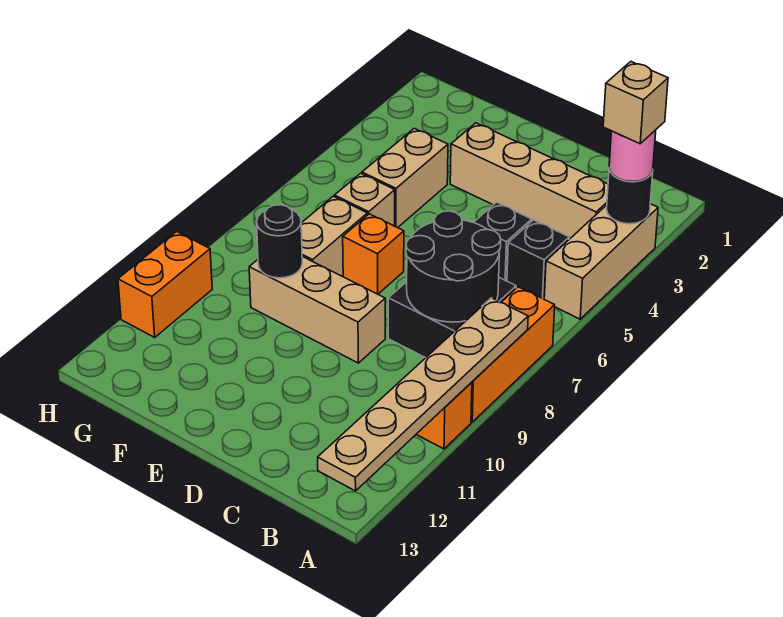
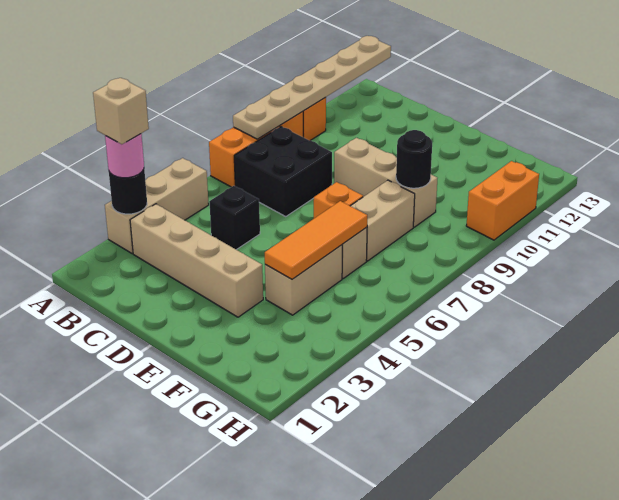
black 1x1 brick [507,220,569,299] -> none
black 2x2 round brick [406,211,501,322] -> none
none -> orange 1x3 tile [265,201,367,279]

